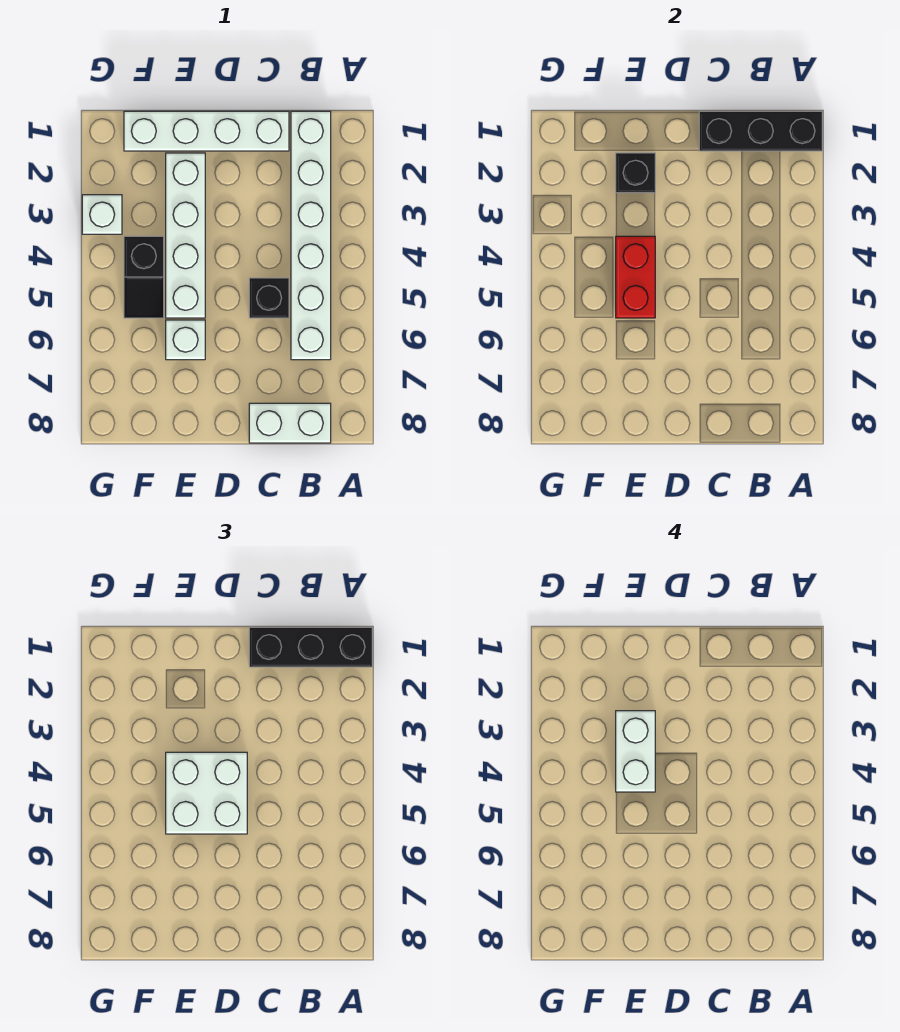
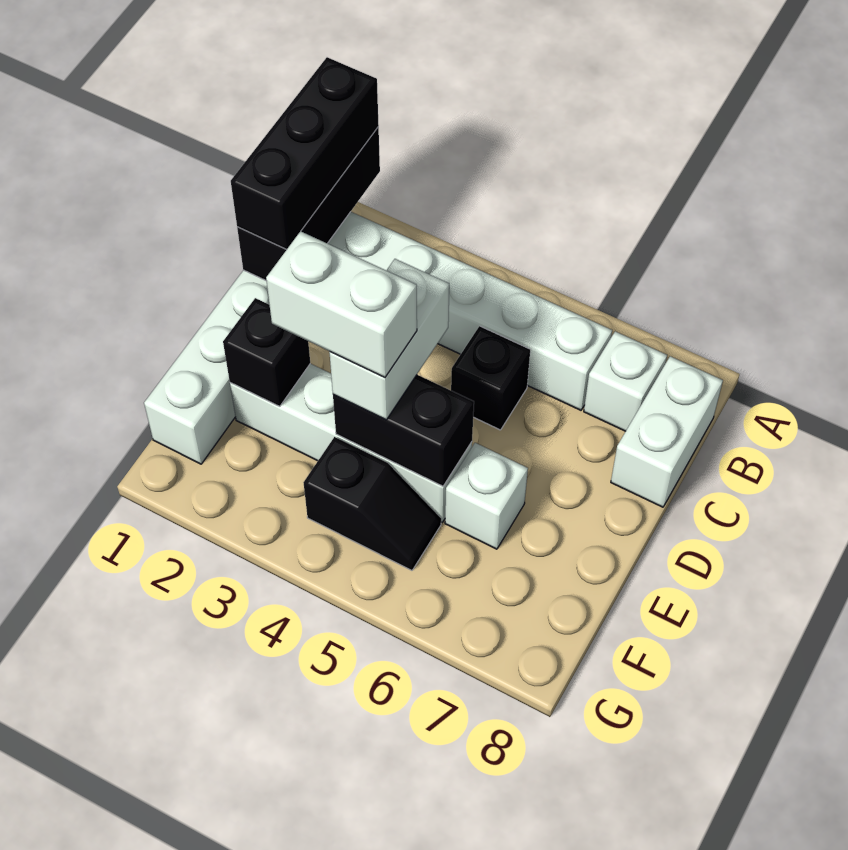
white 2x2 brick [166,752,247,834] -> white 1x2 brick [329,259,449,420]
red 1x2 brick [616,236,655,318] -> black 1x2 brick [333,375,474,486]
white 1x1 brick [82,195,122,234] -> white 1x1 brick moved to [584,331,667,431]

